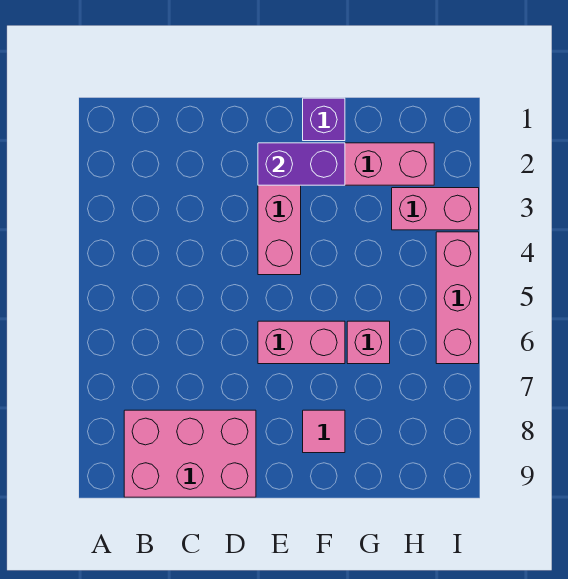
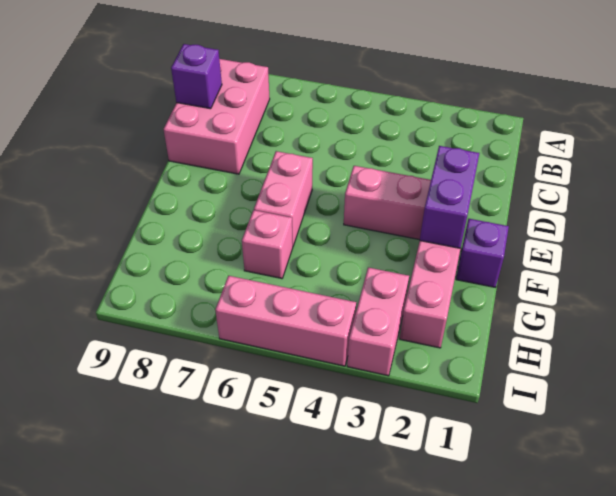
none -> purple 1x1 brick [171,44,222,109]
pink 1x1 tile [303,410,345,453] -> none

